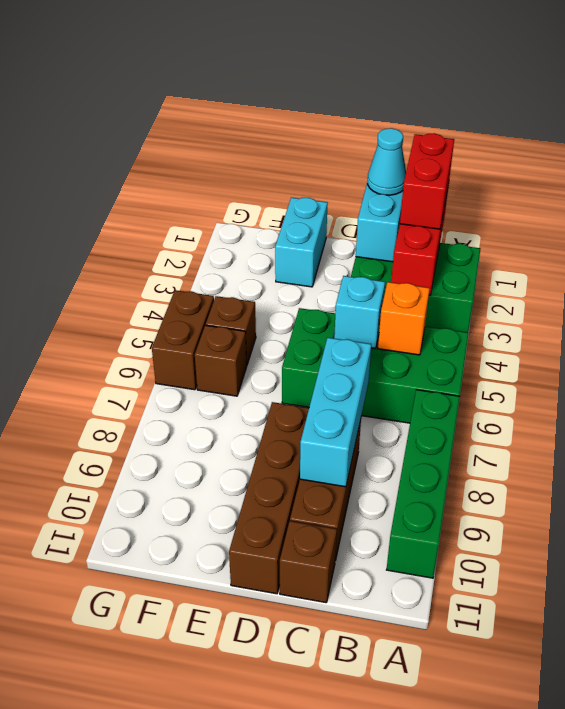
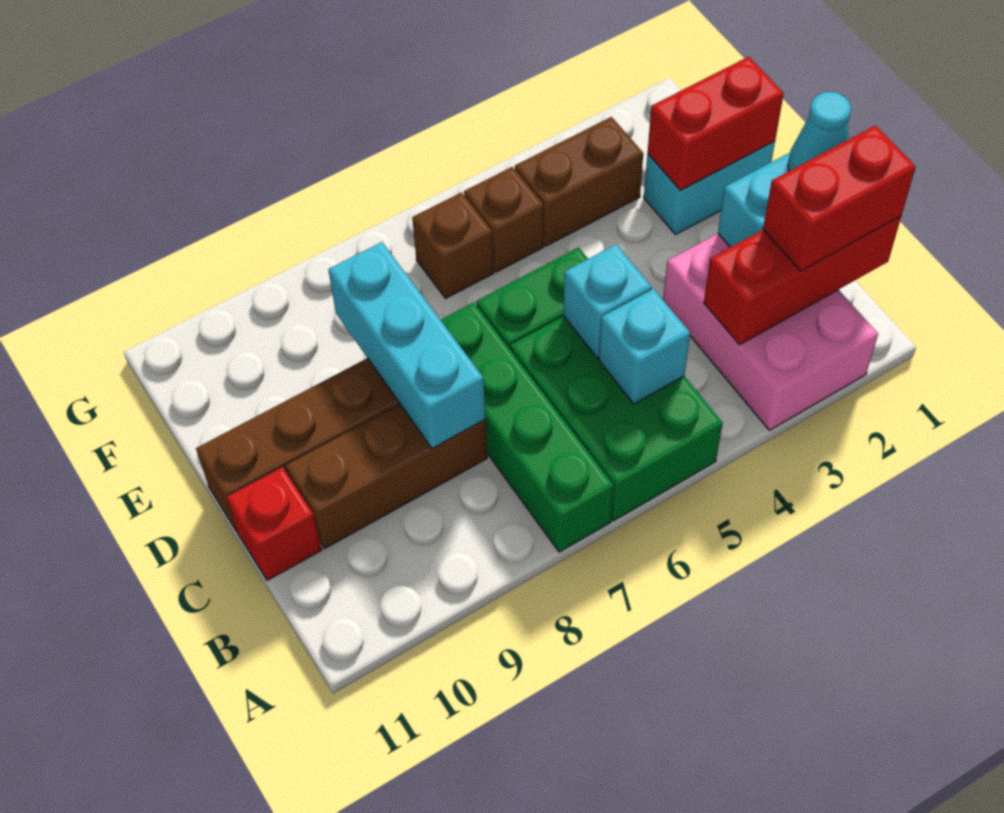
green 2x3 brick [351,243,480,332] -> pink 2x3 brick [663,234,878,430]
green 1x4 brick [387,390,460,578] -> green 1x4 brick turned to [441,302,614,552]
orange 1x1 brick [378,282,430,355] -> cyan 1x1 brick [599,289,690,404]
cyan 1x3 brick [300,338,371,487] -> cyan 1x3 brick turned to [328,242,485,448]
brown 1x1 brick [280,521,337,603] -> red 1x1 brick [226,467,322,580]
none -> red 1x2 brick [648,57,784,190]
brown 1x2 brick [152,290,214,390] -> brown 1x2 brick moved to [515,117,643,246]

